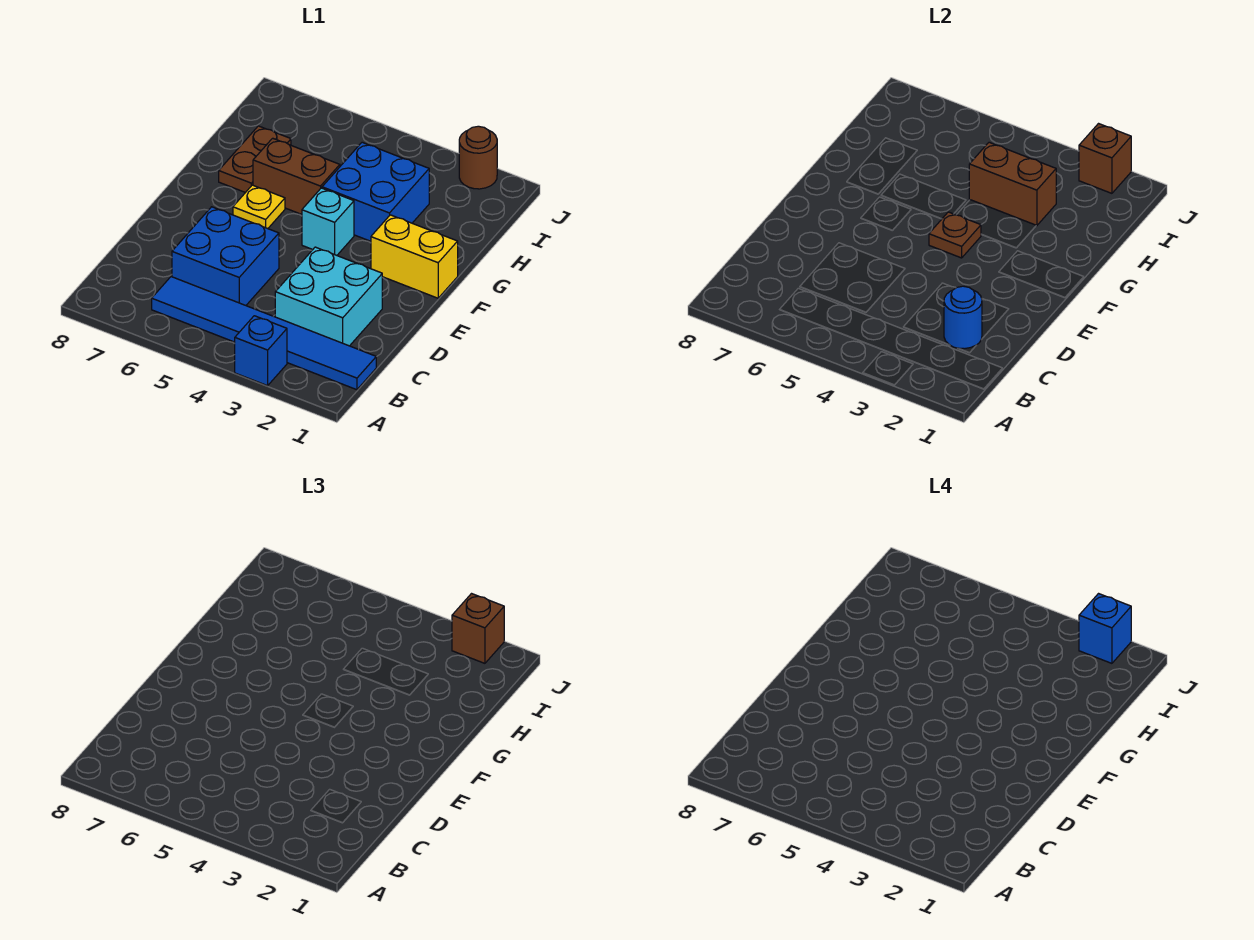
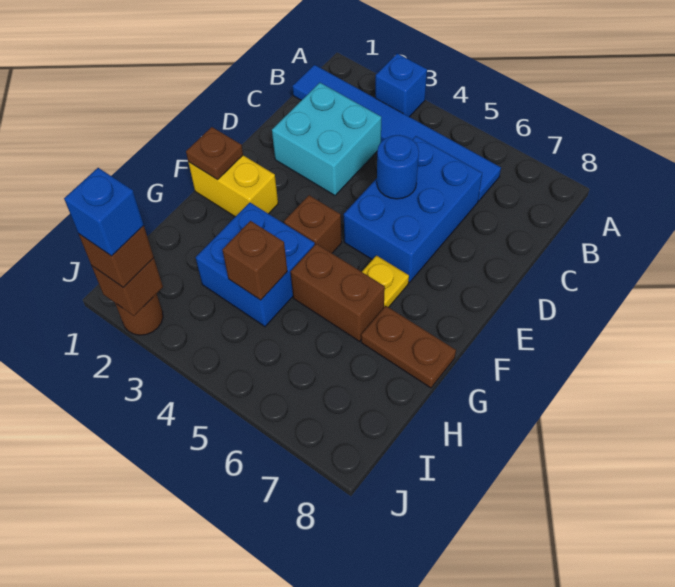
blue 1x1 round brick [944,286,982,349] -> blue 1x1 round brick moved to [377,135,419,199]
blue 2x2 brick [172,207,279,305] -> blue 2x3 brick [344,136,482,282]
cyan 1x1 brick [302,188,354,255] -> brown 1x1 brick [284,195,342,253]
brown 1x1 plate [929,212,981,258] -> brown 1x1 plate moved to [186,127,243,180]
brown 1x2 plate [219,126,291,193] -> brown 1x2 plate turned to [361,306,456,388]
brown 1x2 brick [969,142,1056,226] -> brown 1x1 brick [223,221,287,300]

